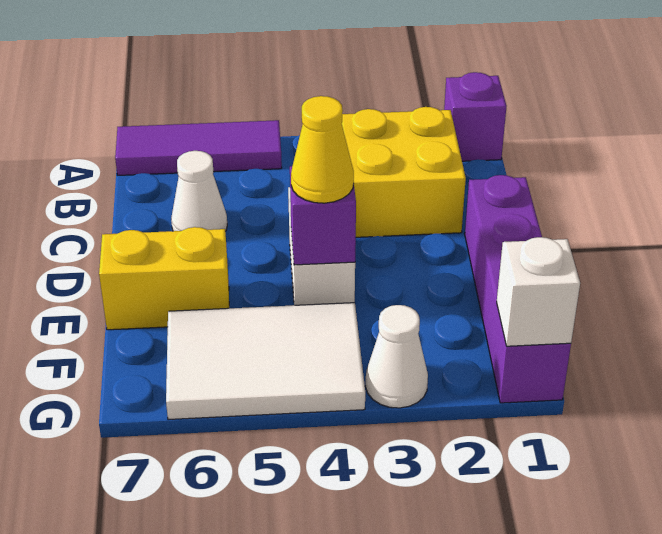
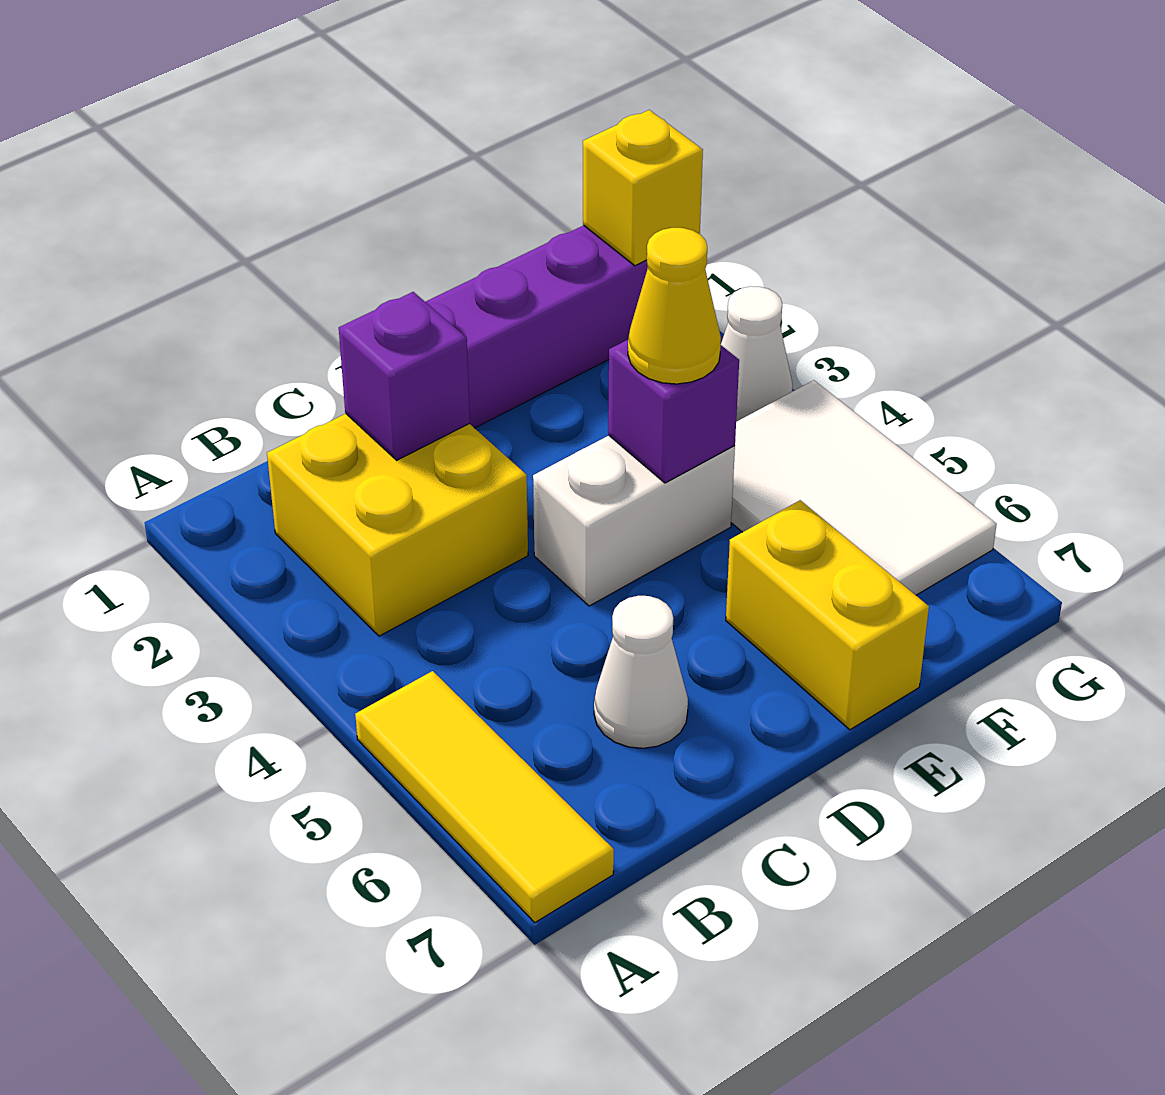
purple 1x1 brick [444,72,507,161] -> purple 1x1 brick moved to [339,292,470,460]
purple 1x3 tile [115,120,282,175] -> yellow 1x3 tile [355,671,614,922]
white 1x1 brick [497,237,580,346] -> yellow 1x1 brick [583,110,703,266]

